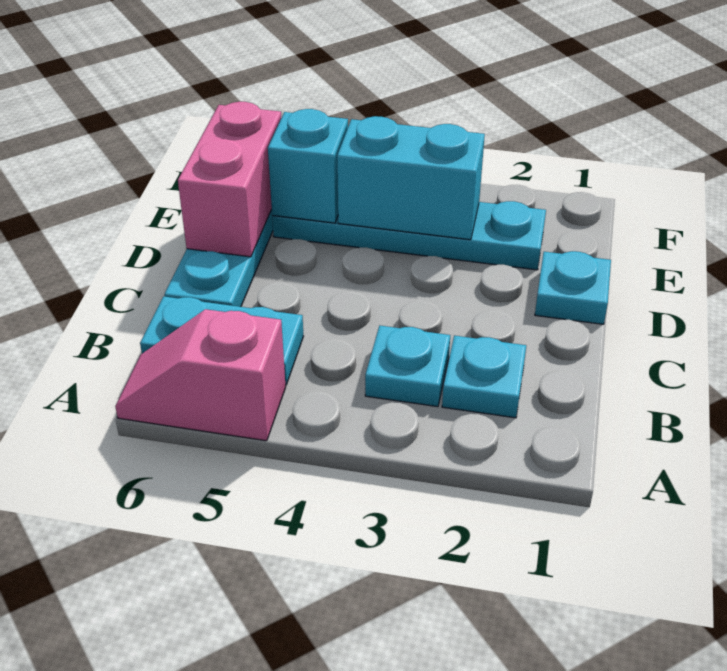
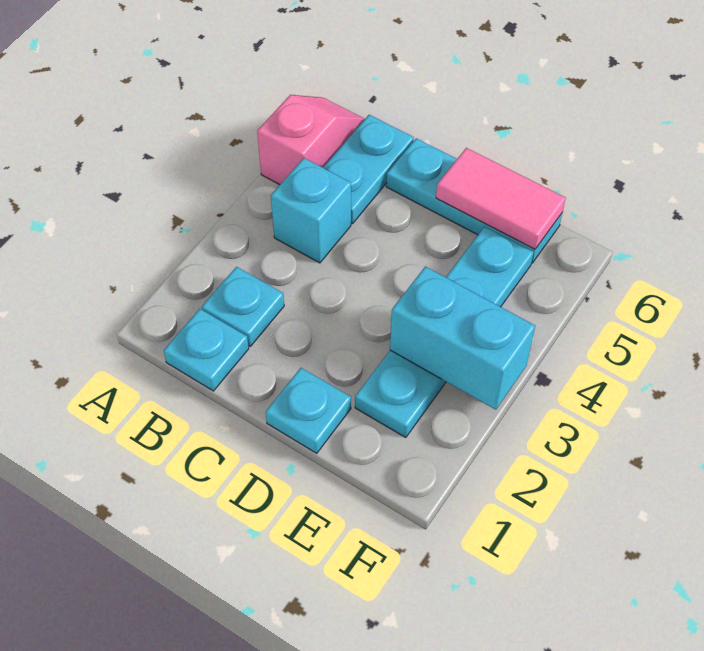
cyan 1x1 plate [365,326,450,407] -> cyan 1x1 plate moved to [164,309,249,391]
pink 1x2 brick [178,102,281,257] -> pink 1x2 tile [436,148,566,249]
cyan 1x2 brick [337,116,485,240] -> cyan 1x2 brick turned to [390,267,535,410]
cyan 1x1 brick [268,109,348,223] -> cyan 1x1 brick moved to [271,158,351,263]

